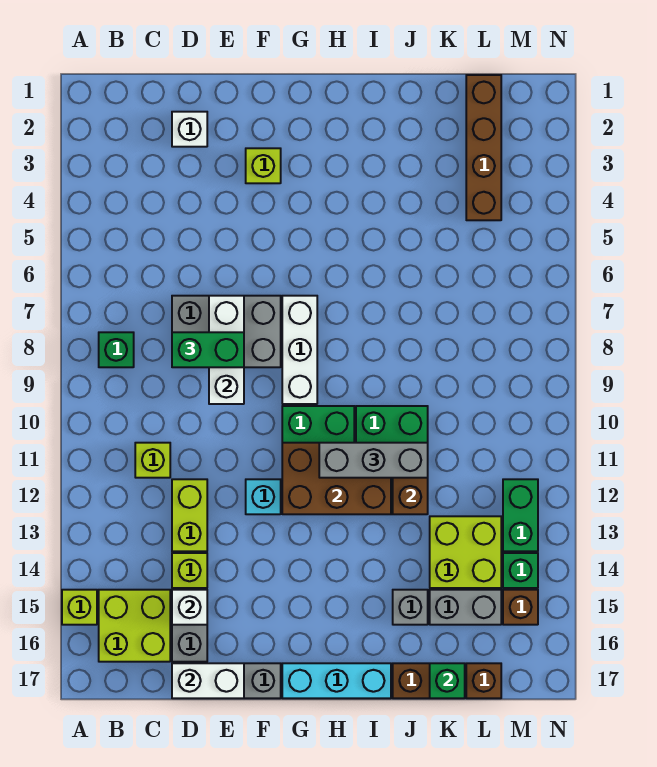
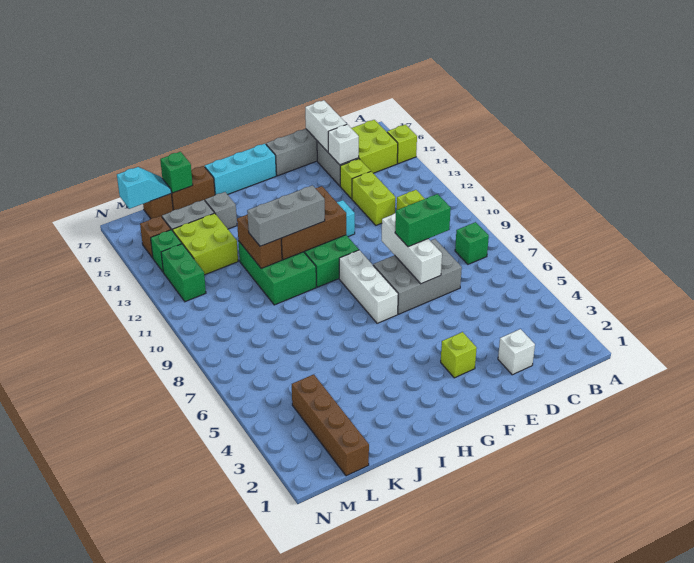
white 1x2 brick [172,663,244,698] -> white 1x2 brick turned to [305,100,347,152]
none -> cyan 1x2 slope [117,167,171,209]

